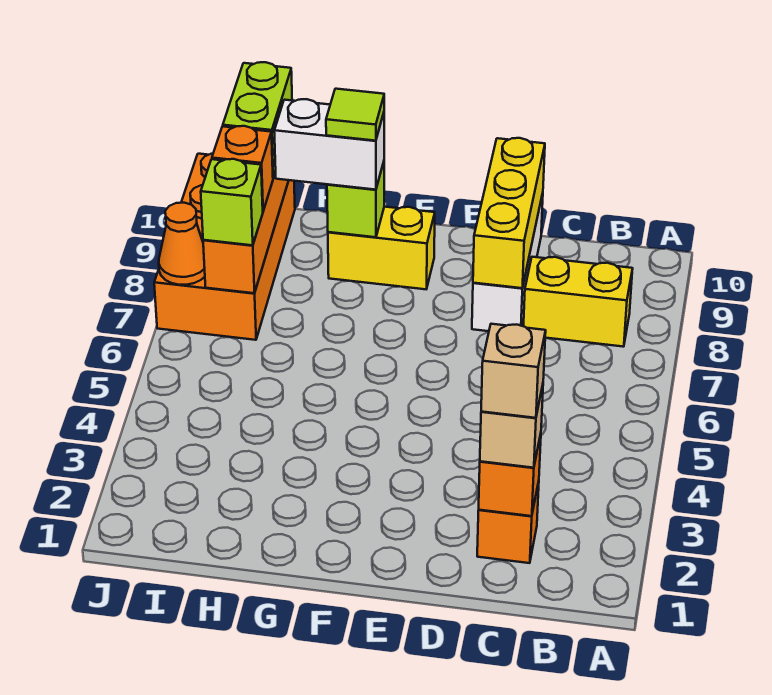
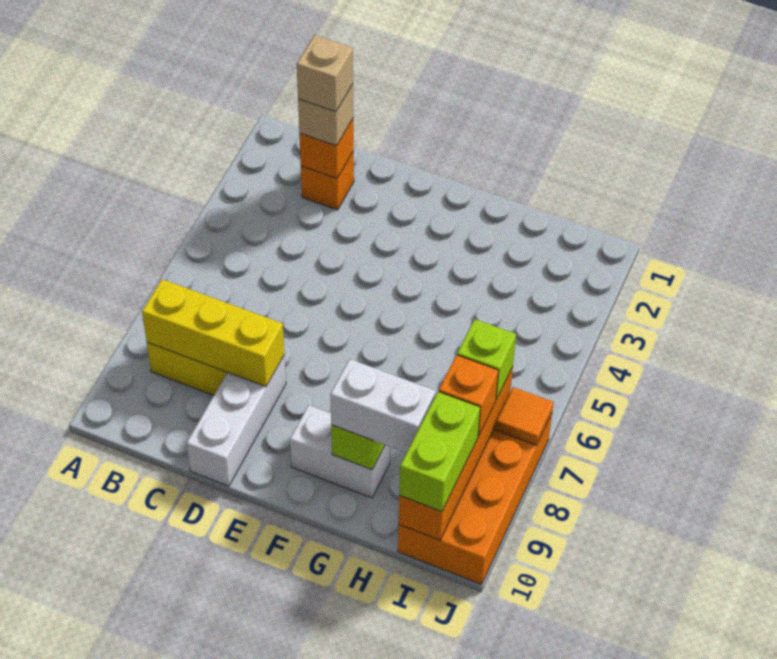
yellow 1x3 brick [473,138,545,288] -> yellow 1x3 brick turned to [142,279,284,387]
yellow 1x2 brick [328,207,435,289] -> white 1x2 brick [290,405,390,498]
lime 1x1 tile [326,89,384,141] -> none
orange 1x1 cone [159,203,205,285] -> orange 1x1 tile [496,387,554,445]

